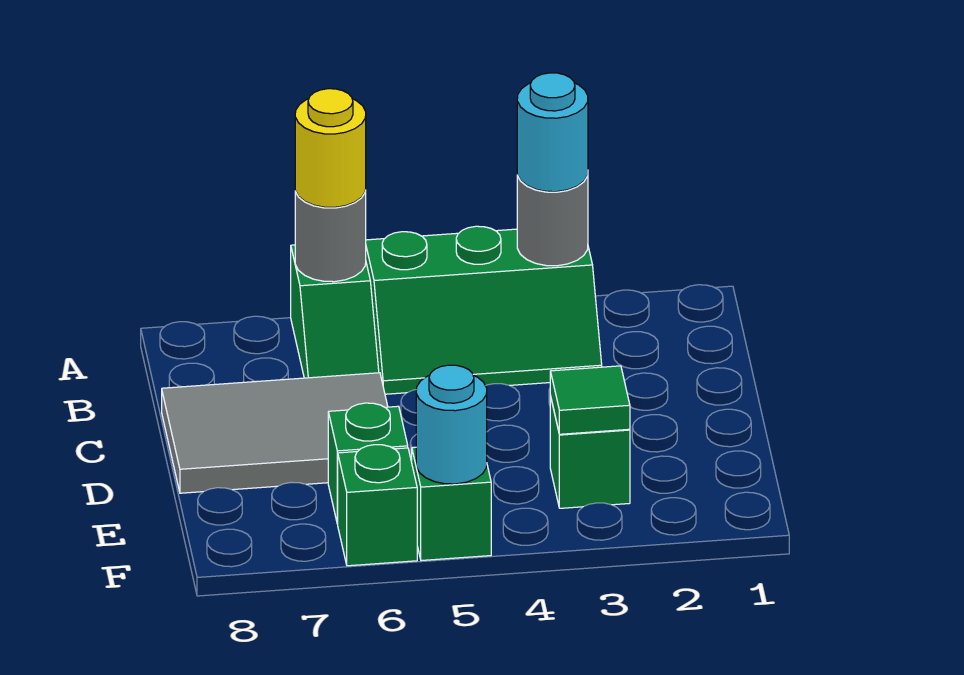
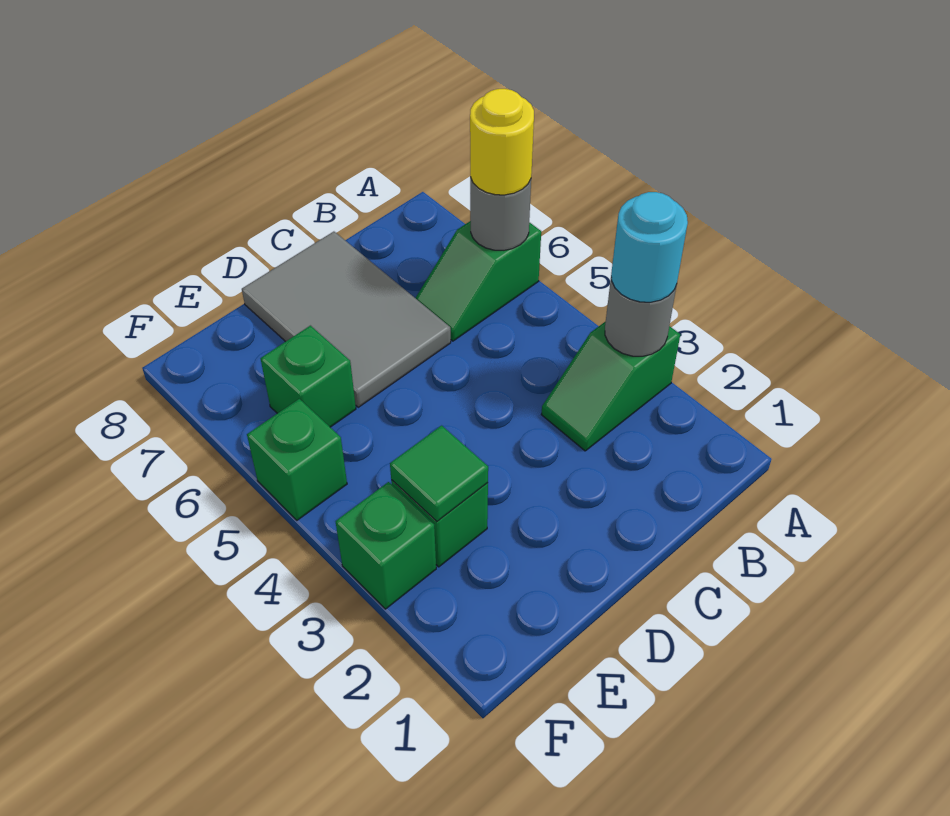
green 2x3 slope [366,226,602,394] -> green 1x2 slope [541,321,680,451]
cyan 1x1 round brick [416,365,487,484] -> none
green 1x1 brick [338,445,417,566] -> green 1x1 brick moved to [336,482,436,609]

